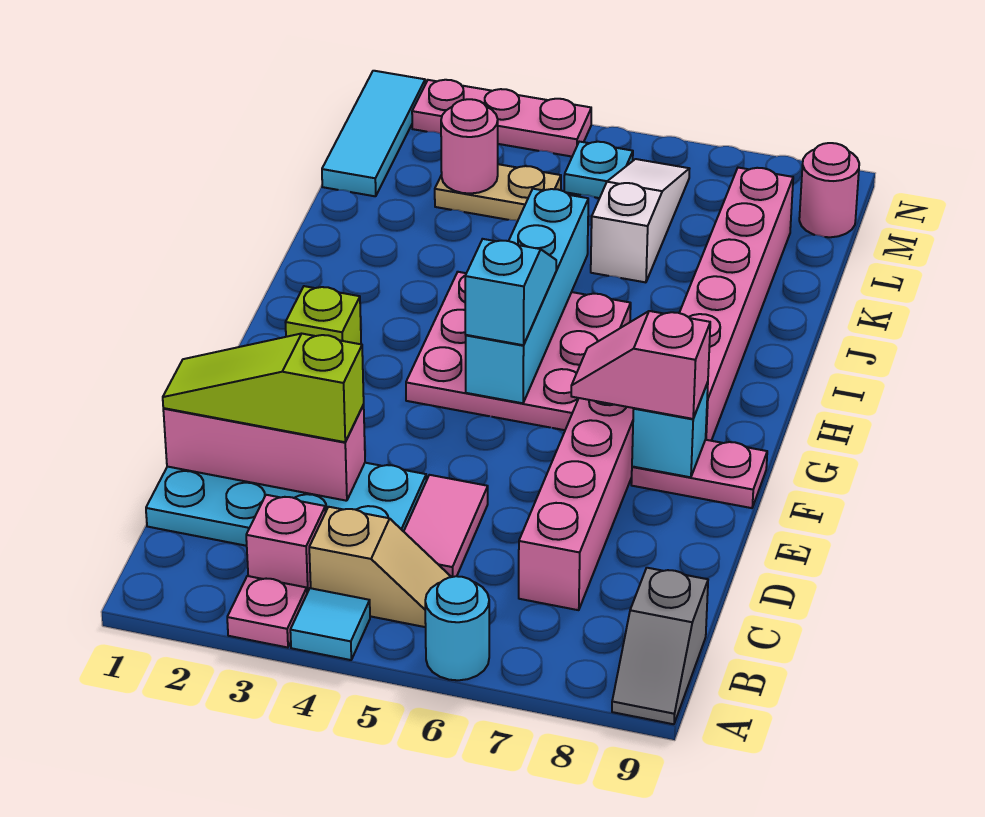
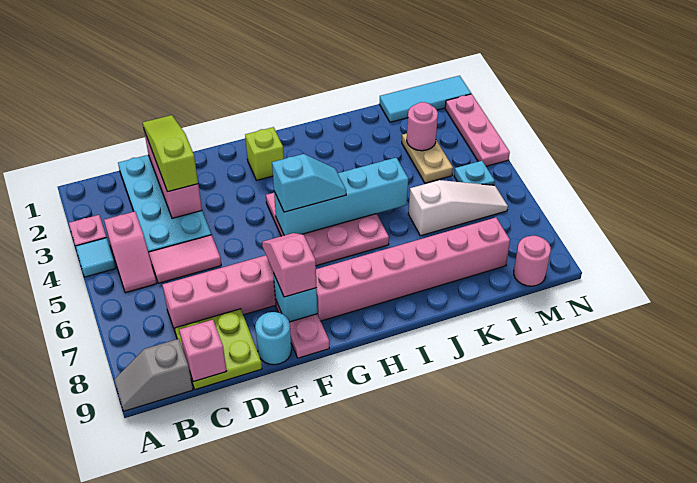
cyan 1x1 round brick [425,576,489,680] -> cyan 1x1 round brick moved to [255,312,291,365]
pink 1x1 brick [246,495,326,593] -> pink 1x1 brick moved to [179,320,227,382]
tan 1x2 slope [309,507,451,627] -> pink 1x2 slope [104,212,157,293]
none -> lime 2x2 plate [175,309,262,390]

